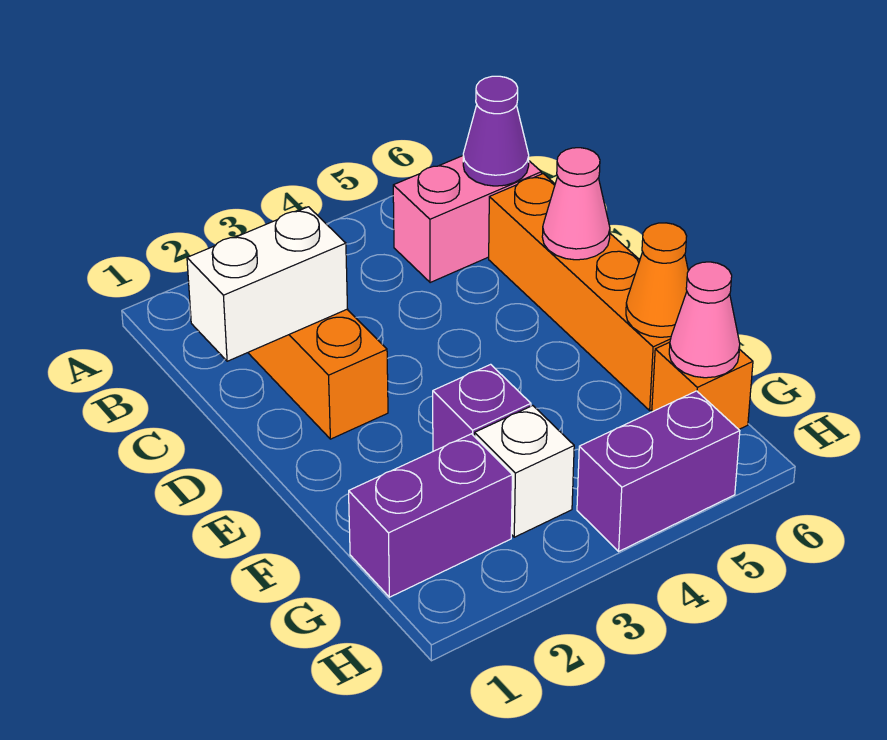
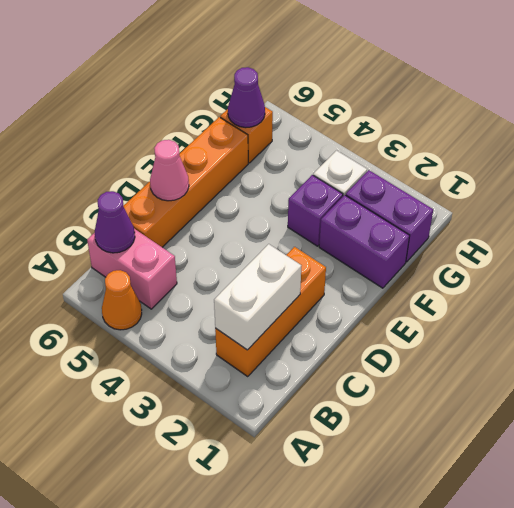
white 1x2 brick [187,207,347,361] -> white 1x2 brick turned to [214,244,301,350]
orange 1x1 cone [626,223,688,337] -> orange 1x1 cone moved to [102,270,142,330]
pink 1x1 cone [669,262,740,378] -> purple 1x1 cone [228,67,265,128]
purple 1x2 brick [577,391,740,551] -> purple 1x2 brick moved to [319,195,410,288]

